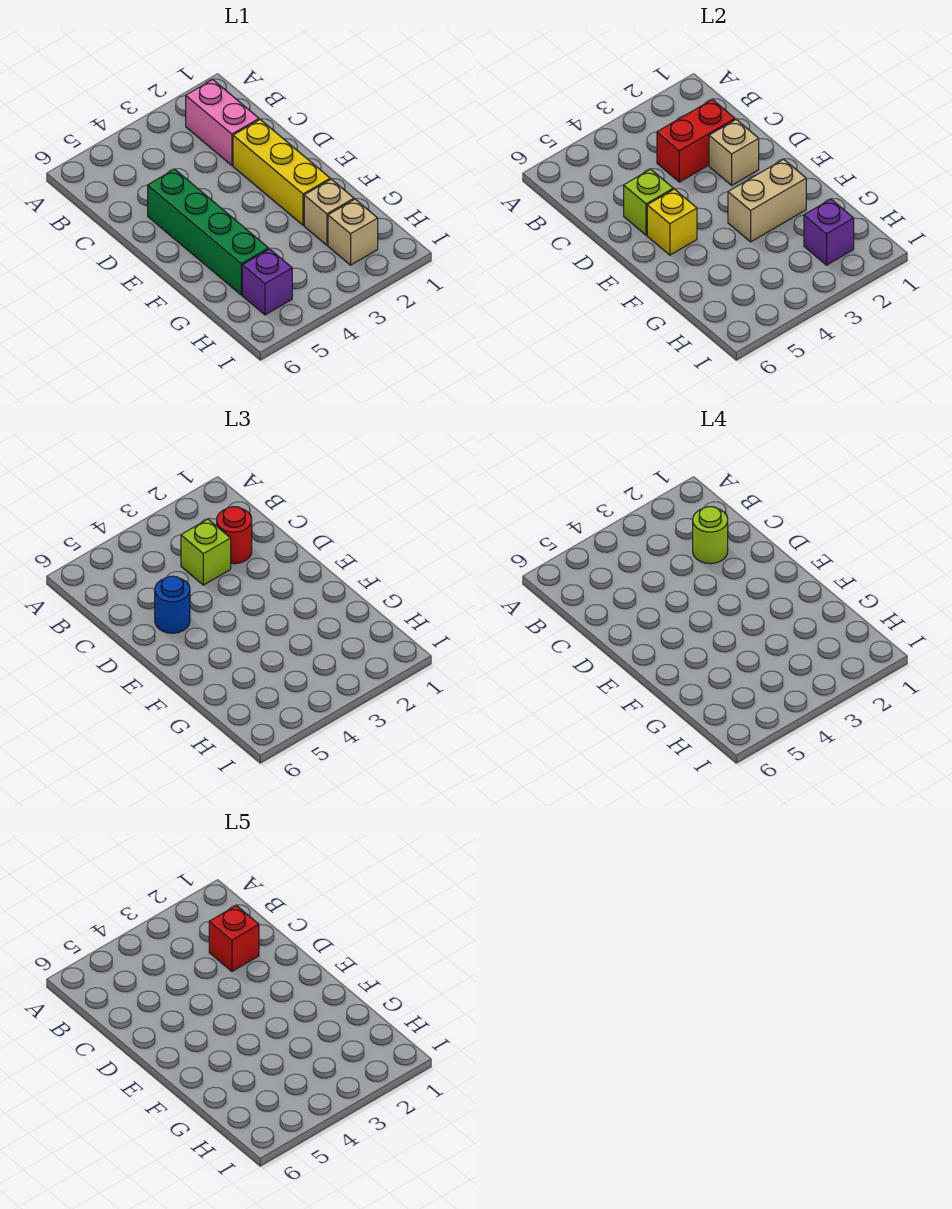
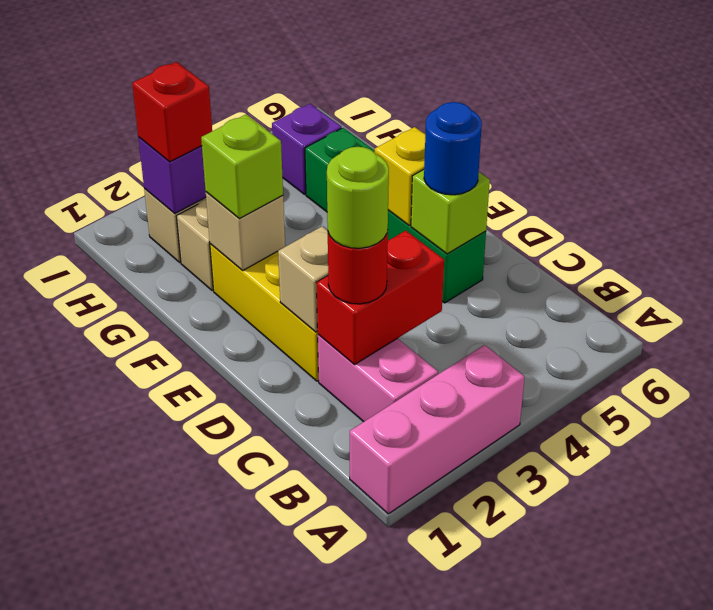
none -> pink 1x3 brick [350,345,525,514]
red 1x1 brick [209,906,259,971] -> red 1x1 brick moved to [132,62,212,162]
lime 1x1 brick [181,519,231,585] -> lime 1x1 brick moved to [201,115,283,219]
tan 1x2 brick [728,159,806,242] -> tan 1x1 brick [206,192,285,270]

